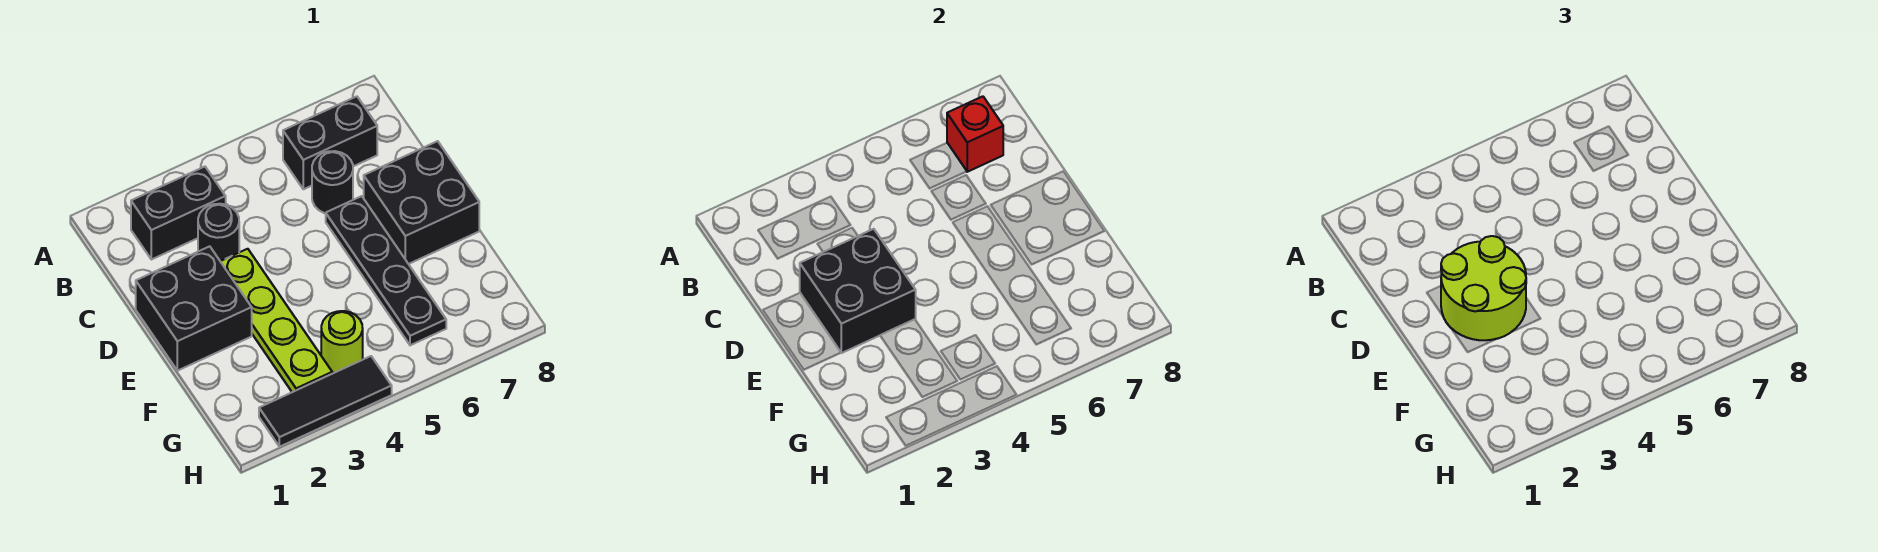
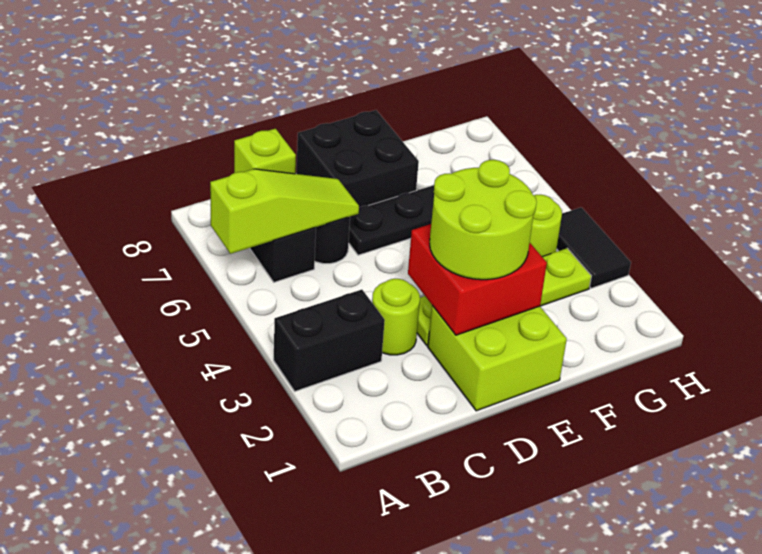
none -> lime 1x3 slope [210,169,359,254]
black 1x2 brick [131,167,226,260] -> black 1x2 brick turned to [274,290,385,391]
red 1x1 brick [947,96,1003,172] -> lime 1x1 brick [234,129,296,174]
black 1x1 round brick [198,204,239,261] -> lime 1x1 round brick [372,279,420,355]
black 2x2 brick [136,246,252,371] -> lime 2x2 brick [428,306,567,411]
black 2x2 brick [800,229,916,353] -> red 2x2 brick [408,224,547,335]
black 1x3 tile [259,356,392,447] -> black 1x2 tile [557,207,631,288]

